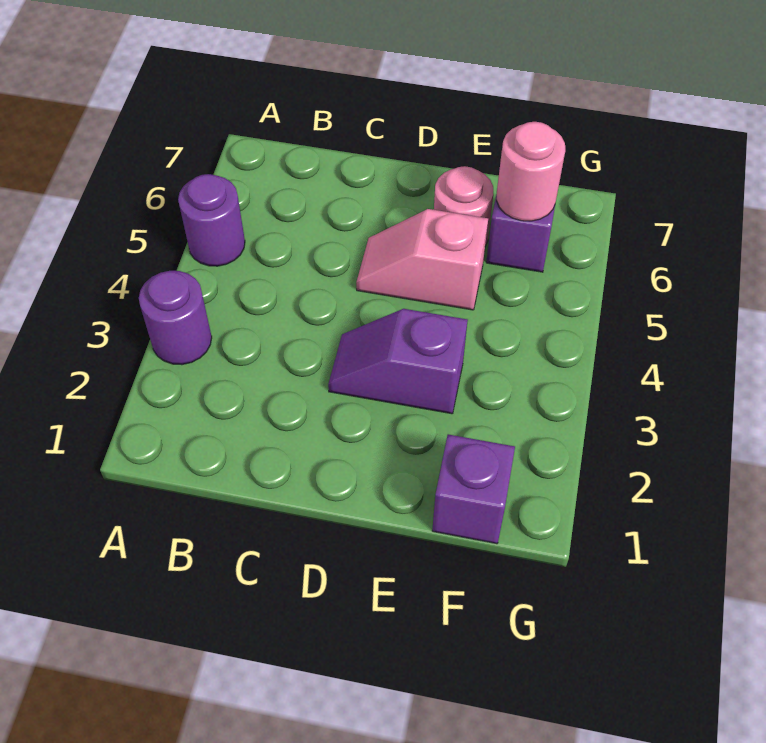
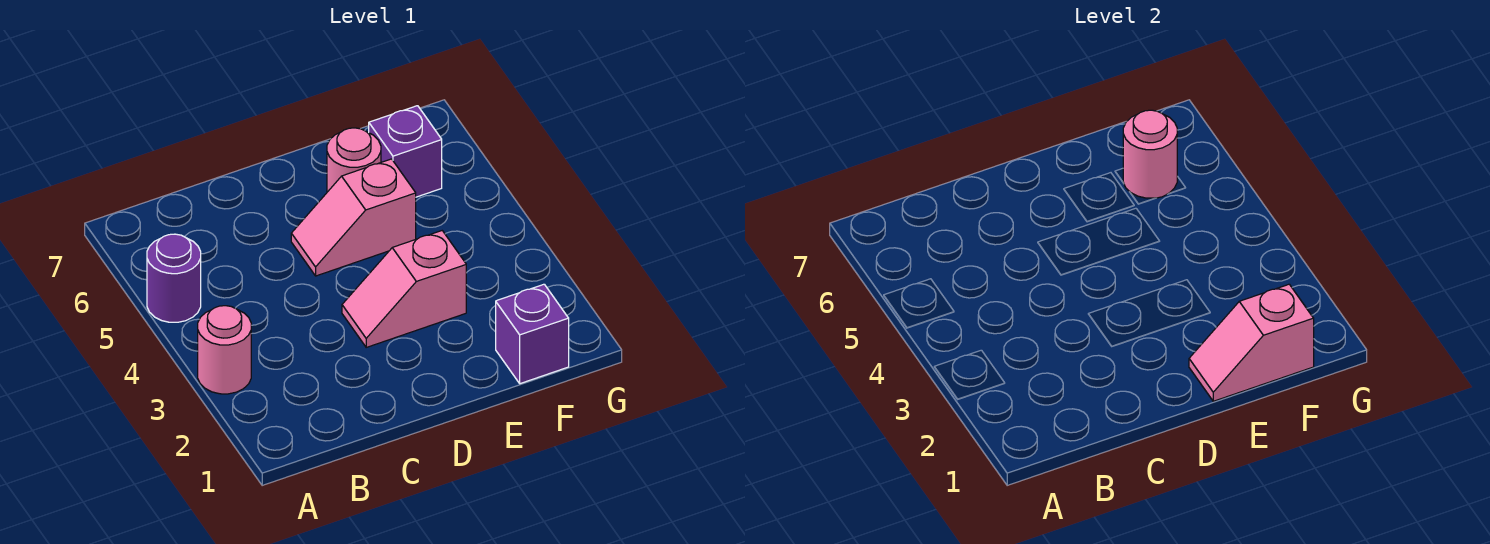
purple 1x1 round brick [139,271,212,365] -> pink 1x1 round brick [198,306,251,394]
purple 1x2 slope [328,309,468,414] -> pink 1x2 slope [342,231,466,347]
none -> pink 1x2 slope [1189,284,1314,401]

